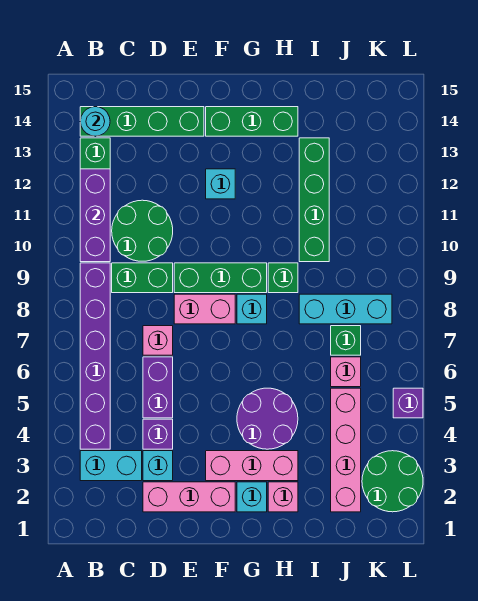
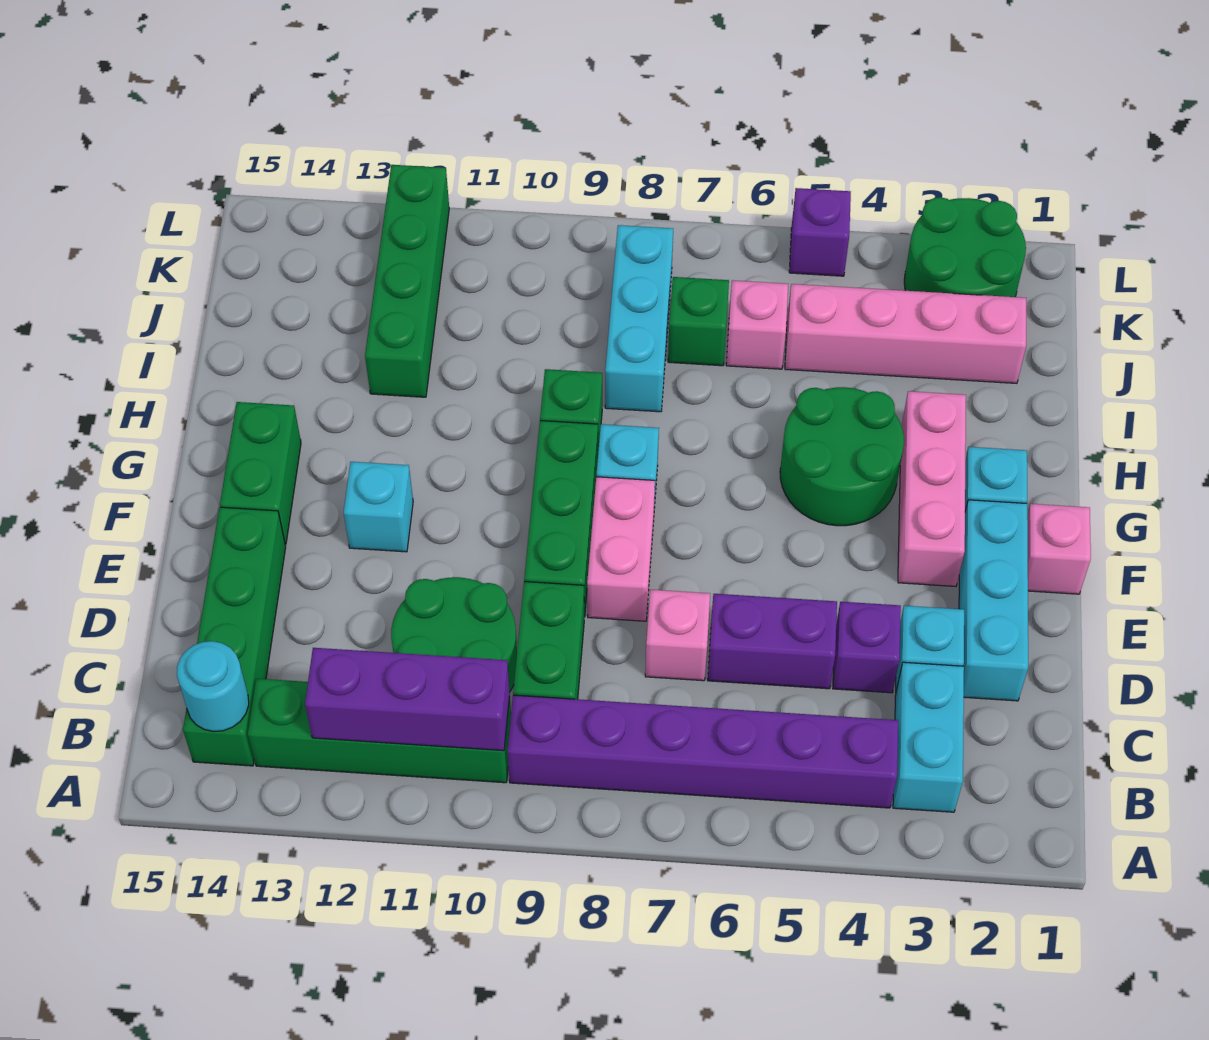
pink 1x3 brick [143,482,235,512] -> cyan 1x3 brick [959,500,1028,701]
green 1x3 brick [206,107,298,136] -> green 1x2 brick [220,402,301,544]
purple 2x2 round brick [237,388,298,449] -> green 2x2 round brick [780,387,904,526]
pink 1x1 brick [268,482,298,512] -> pink 1x1 brick moved to [1027,504,1091,594]
green 1x4 brick [299,138,329,262] -> green 1x4 brick turned to [365,165,449,397]

